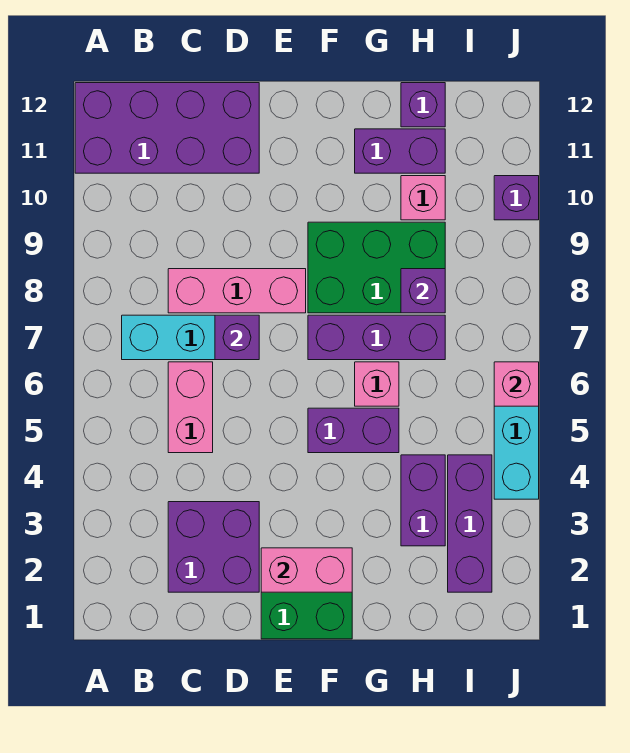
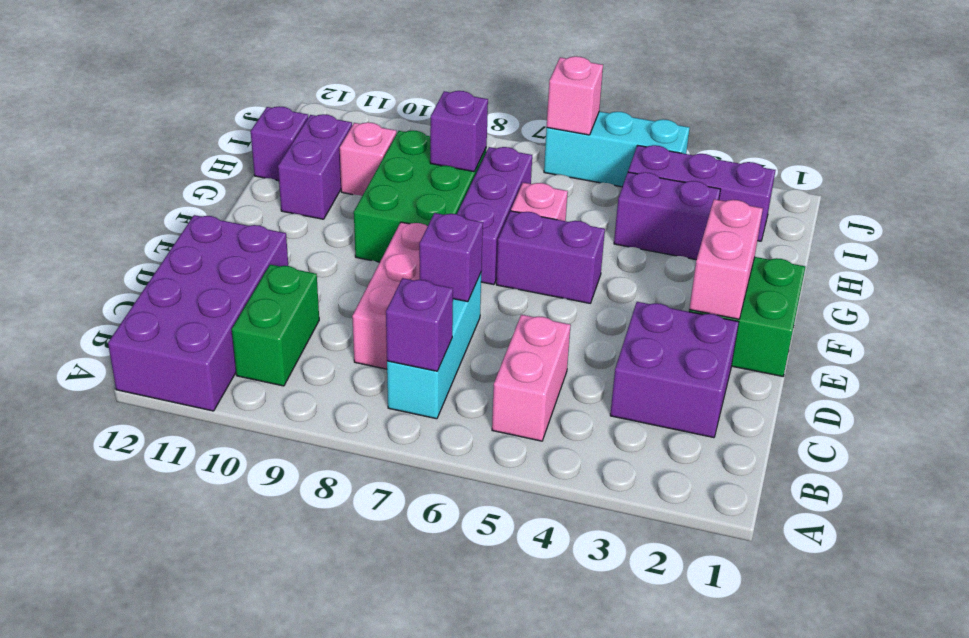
none -> green 1x2 brick [232,265,319,386]
pink 1x2 brick [168,362,213,453] -> pink 1x2 brick turned to [492,315,571,441]
purple 1x2 brick [308,408,399,453] -> purple 1x2 brick turned to [496,211,605,303]
purple 1x1 brick [494,176,539,220] -> purple 1x1 brick moved to [386,278,453,371]

